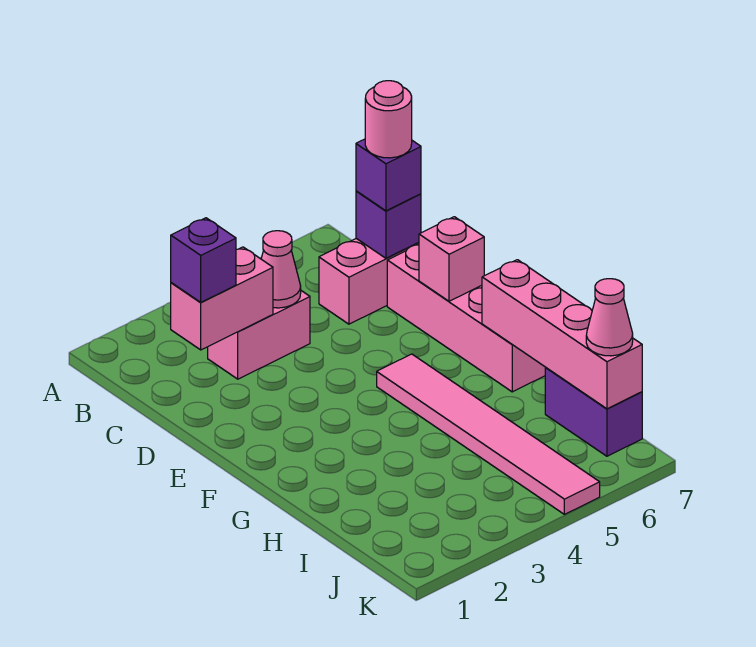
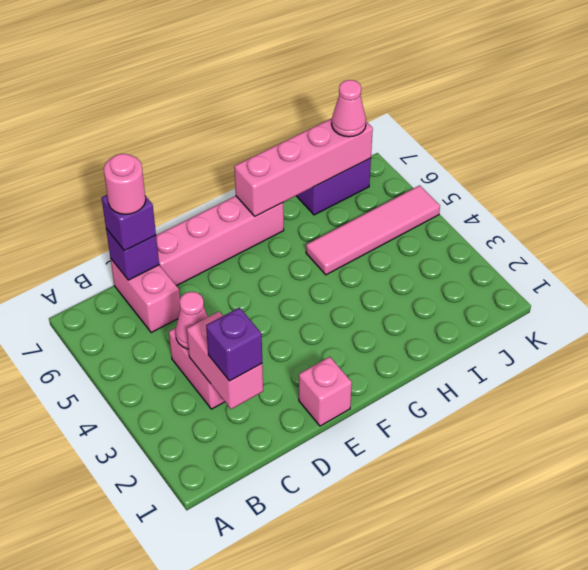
pink 1x1 brick [419,217,484,301] -> pink 1x1 brick moved to [299,357,352,426]
pink 1x6 tile [377,354,600,514] -> pink 1x4 tile [306,185,440,275]

